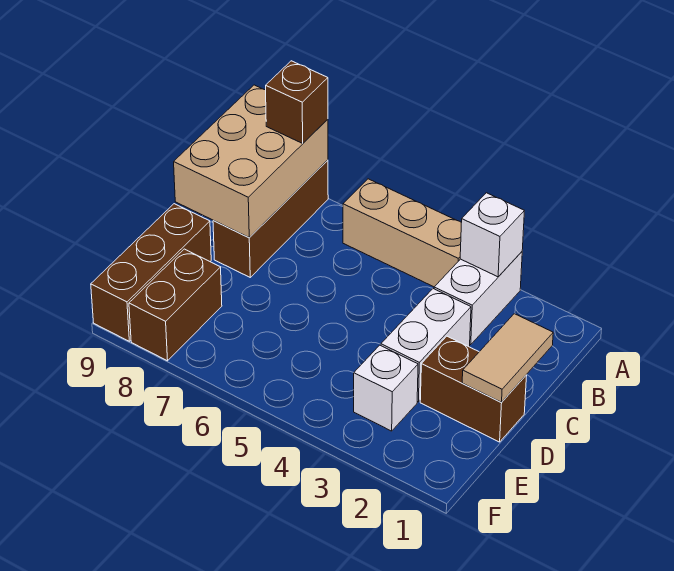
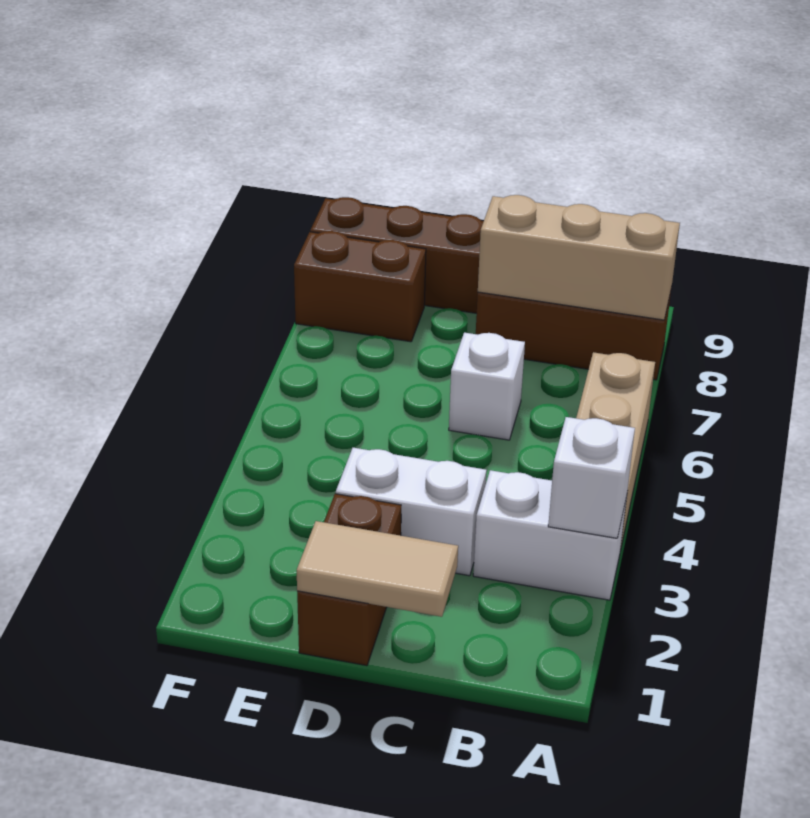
tan 2x3 brick [174,85,328,238] -> tan 1x3 brick [478,195,680,320]
brown 1x1 brick [266,61,328,143] -> none
white 1x1 brick [354,345,418,431] -> white 1x1 brick moved to [449,333,525,440]

